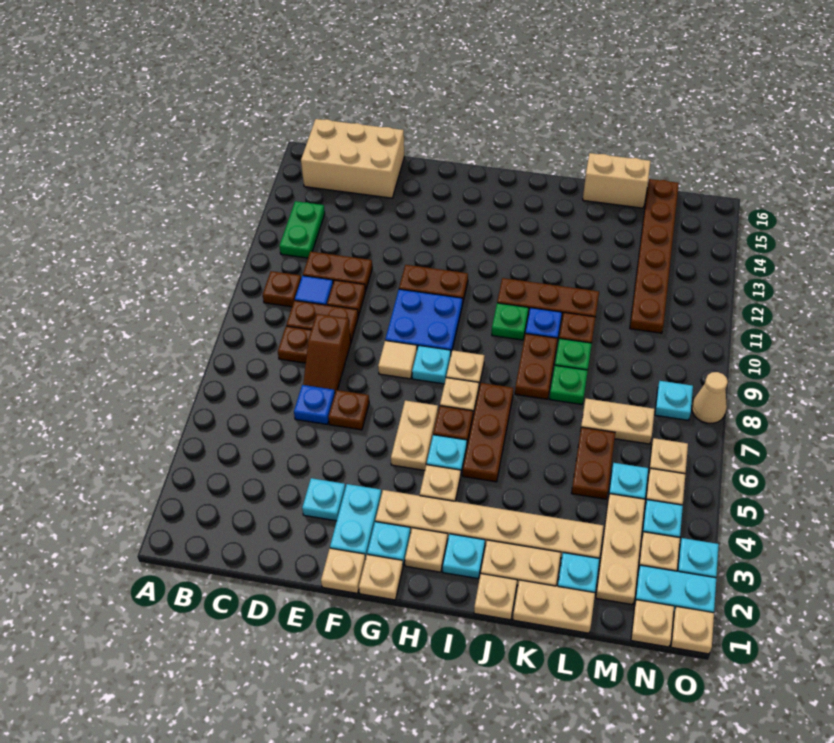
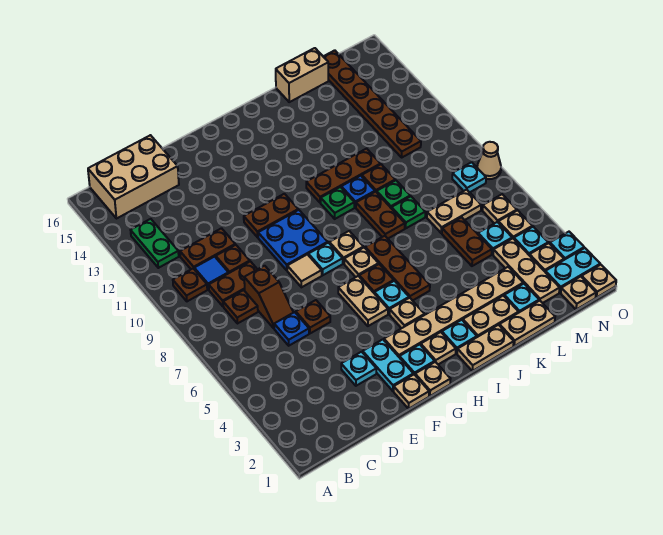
tan 1x1 plate [474,574,517,620] -> tan 1x2 plate [457,325,514,371]

